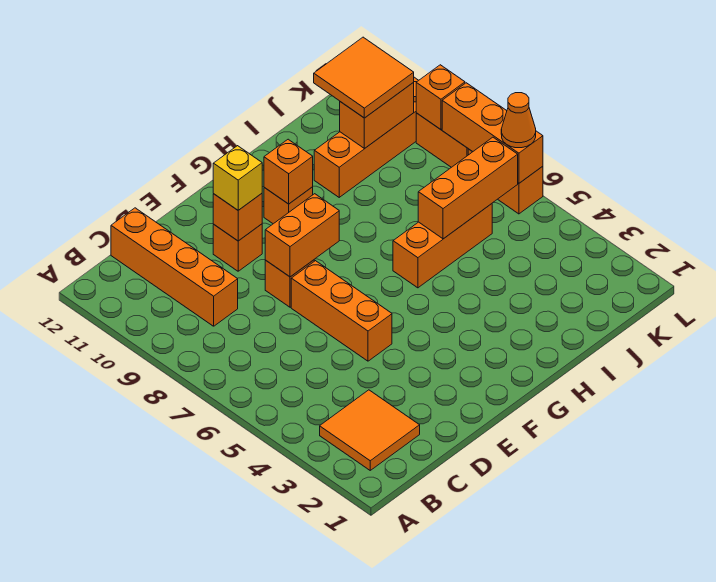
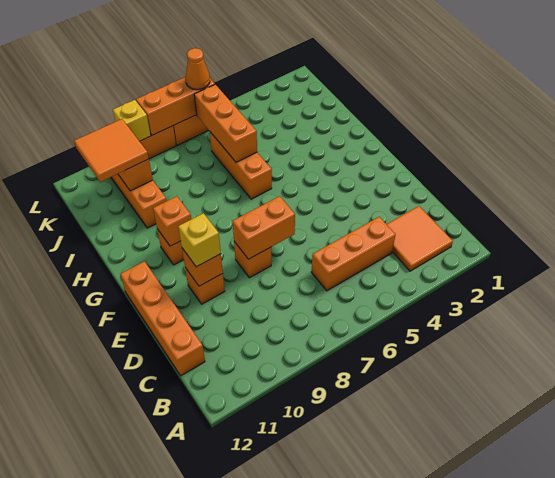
orange 1x4 brick [111,208,238,326] -> orange 1x4 brick turned to [120,261,205,376]
orange 1x3 brick [291,261,392,361] -> orange 1x3 brick moved to [312,217,396,291]
orange 1x2 brick [265,194,339,277] -> orange 1x2 brick turned to [233,196,295,259]
orange 1x1 brick [416,65,465,129] -> yellow 1x1 brick [113,100,151,141]

